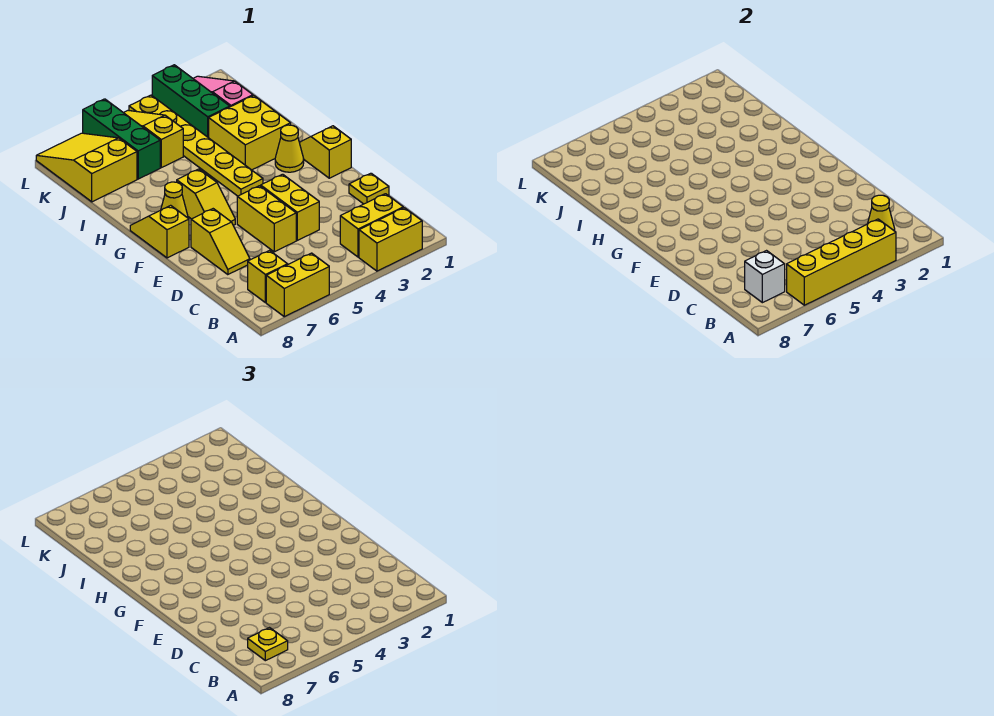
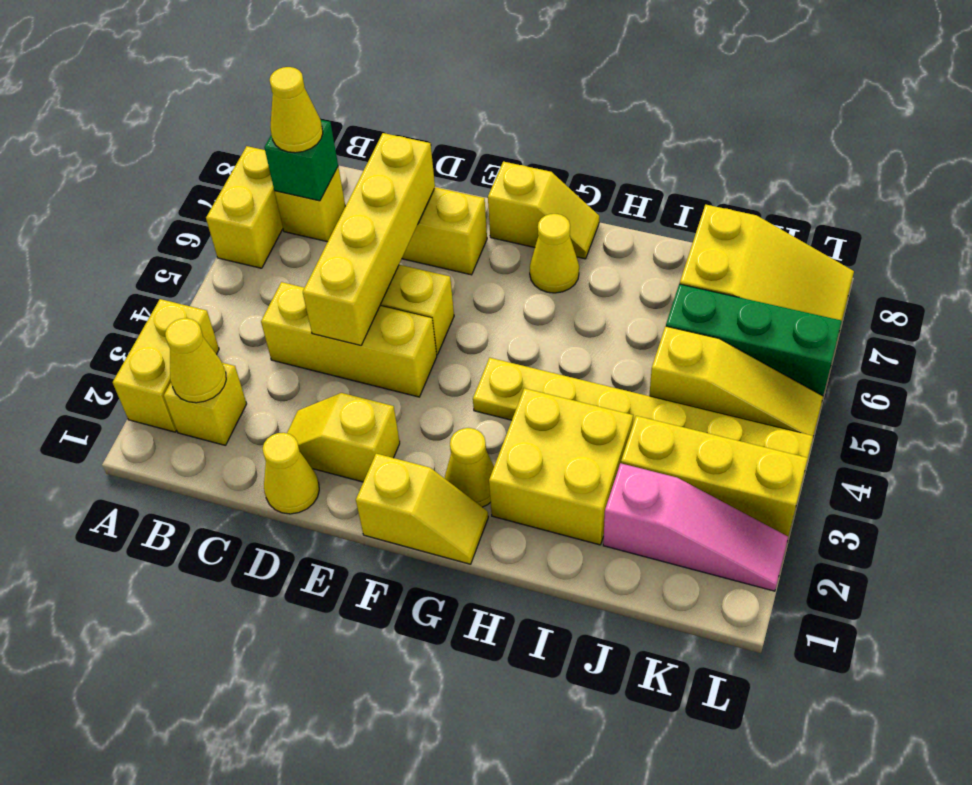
yellow 1x4 brick [787,219,896,305] -> yellow 1x4 brick moved to [303,133,435,346]
yellow 1x2 brick [340,194,403,257] -> yellow 1x1 brick [164,363,247,446]
white 1x1 brick [745,251,785,303] -> green 1x1 brick [264,120,338,201]
yellow 1x1 plate [248,628,288,661] -> yellow 1x1 cone [270,67,323,153]
yellow 1x1 plate [349,173,389,204] -> yellow 1x1 cone [263,433,319,514]
yellow 1x2 brick [261,174,319,240] -> yellow 1x3 brick [261,282,437,397]
yellow 1x2 slope [177,169,235,225] -> yellow 1x2 slope moved to [287,393,400,482]
green 1x3 brick [152,65,230,138] -> yellow 1x3 brick [621,416,808,536]

